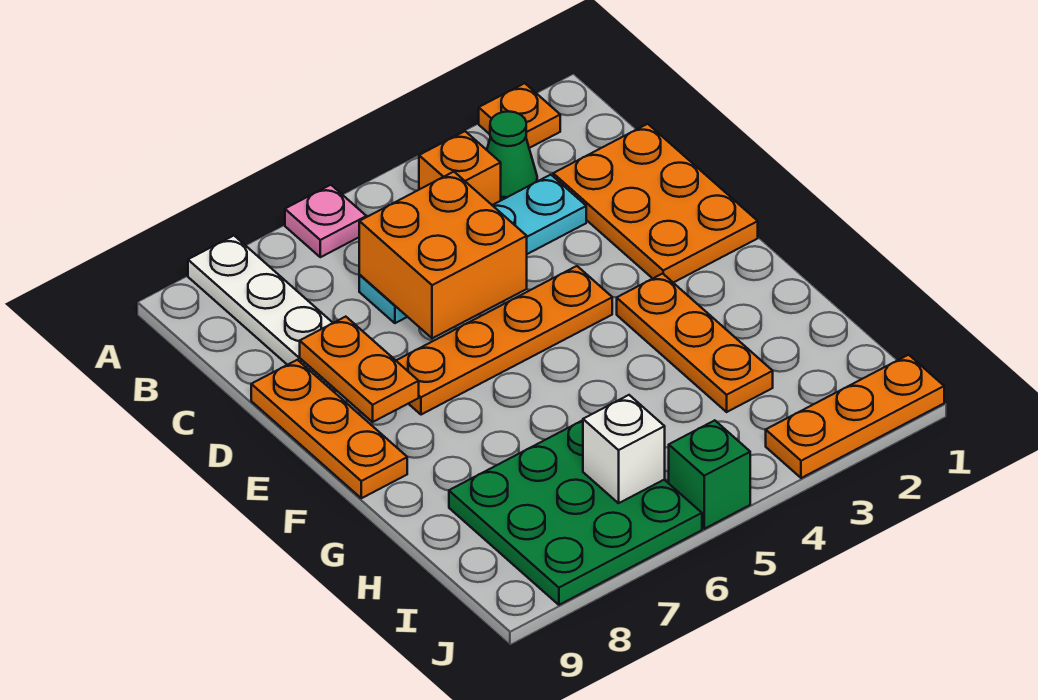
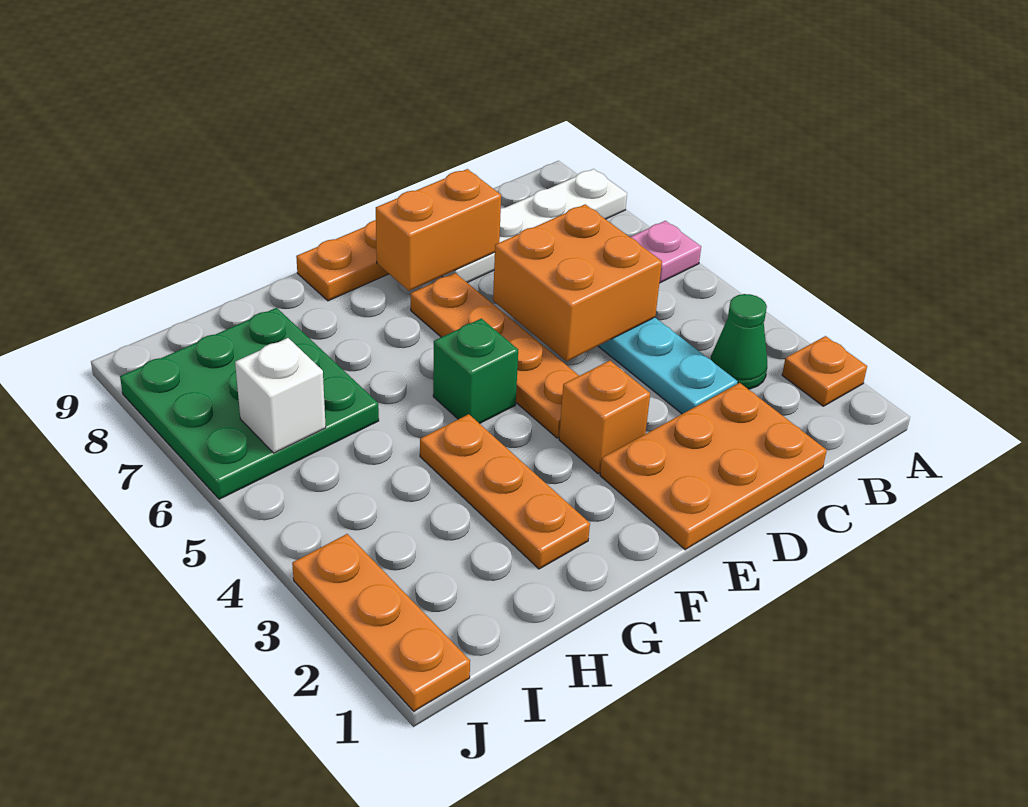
orange 1x1 brick [419,131,501,205] -> orange 1x1 brick moved to [559,361,650,474]
orange 1x2 plate [300,317,419,422] -> orange 1x2 brick [376,169,501,291]
orange 1x3 plate [617,274,773,412] -> orange 1x3 plate turned to [420,414,590,569]
green 1x1 brick [669,420,750,529] -> green 1x1 brick moved to [433,318,518,424]

